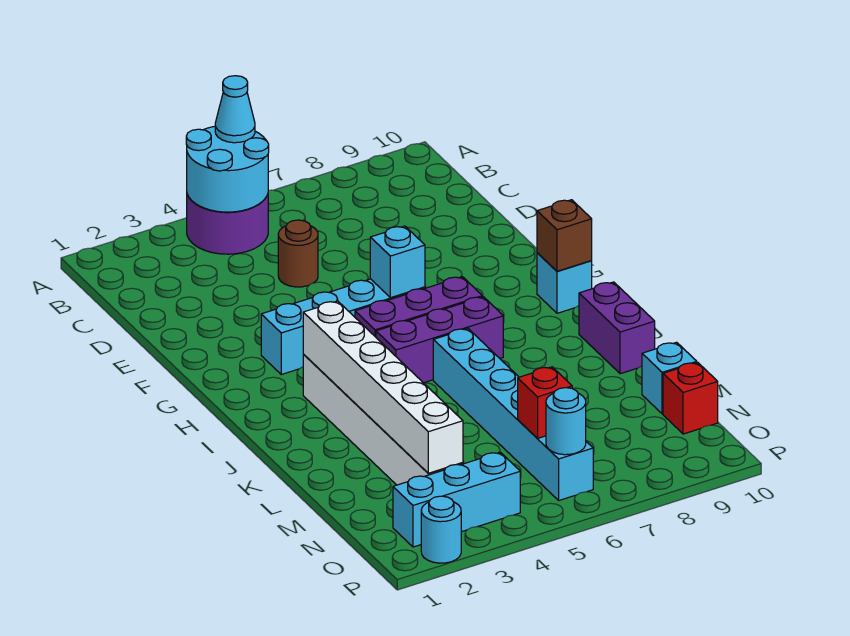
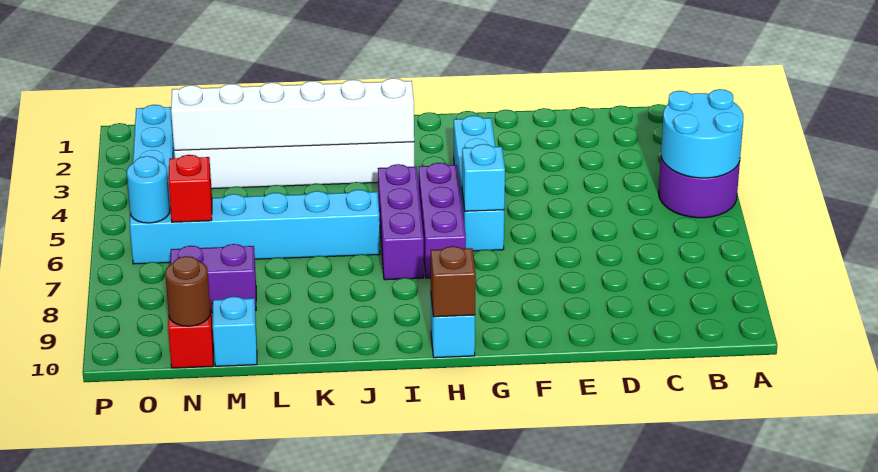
cyan 1x1 cone [215,76,255,143] -> none
brown 1x1 round brick [278,220,318,287] -> brown 1x1 round brick moved to [165,256,211,326]
purple 1x2 brick [579,282,655,374] -> purple 1x2 brick moved to [170,244,256,312]
cyan 1x1 round brick [421,496,461,563] -> none

